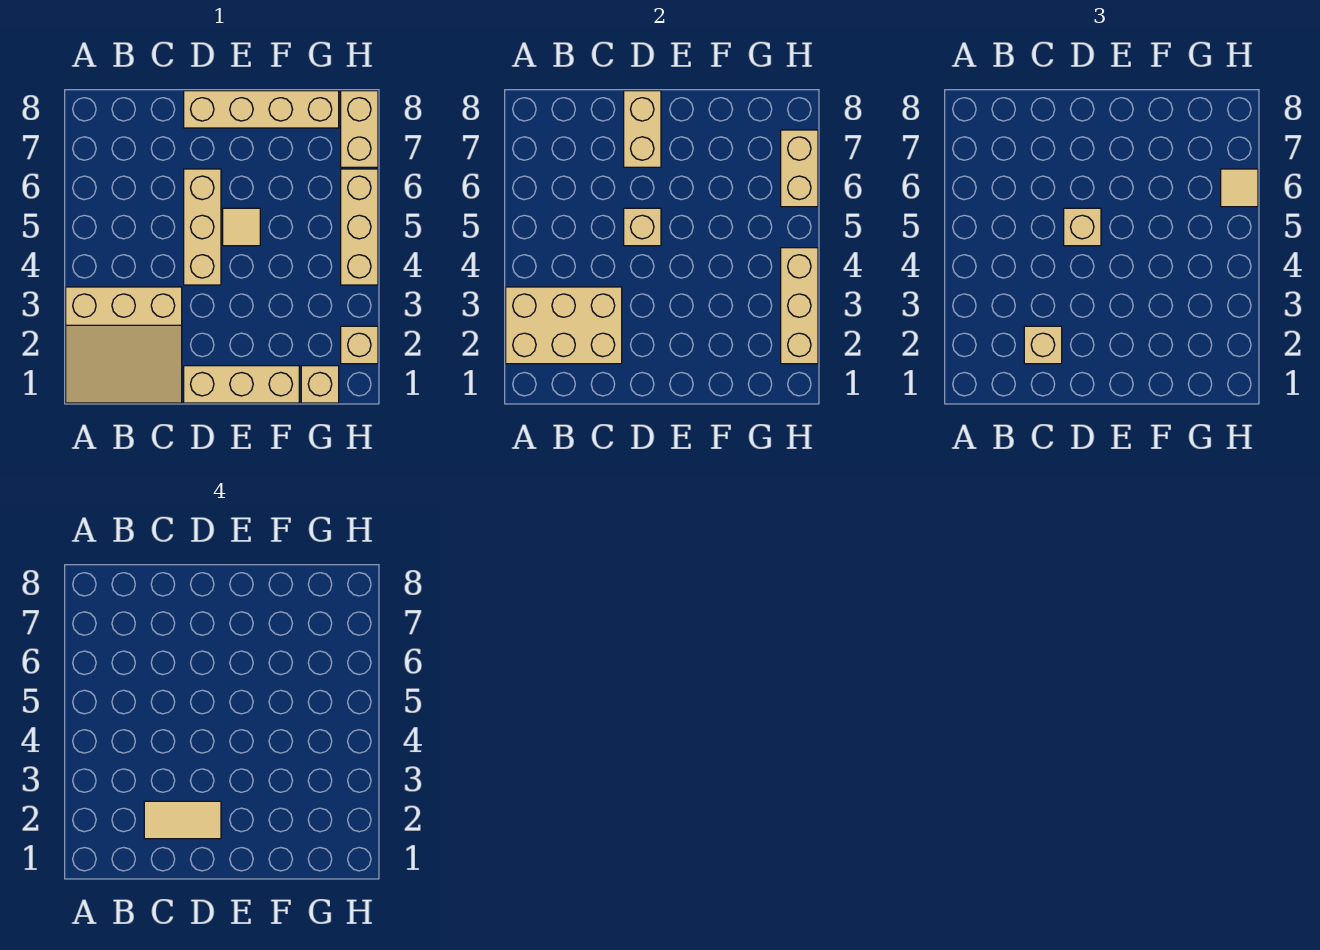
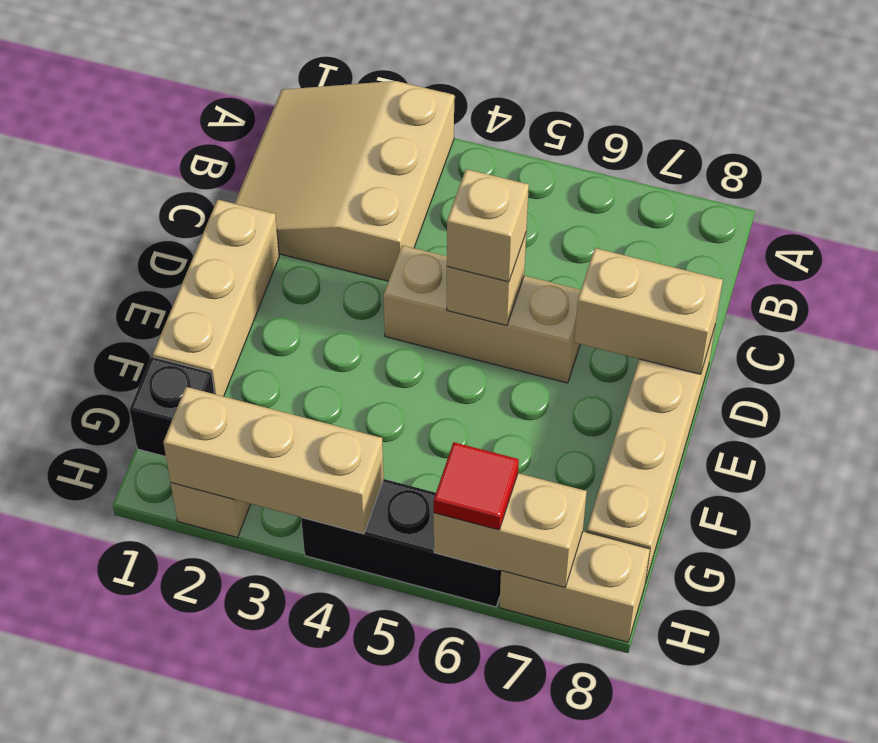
tan 2x3 brick [506,287,622,364] -> none
tan 1x1 brick [1024,326,1062,364] -> none
tan 1x2 tile [144,801,221,839] -> none
tan 1x1 tile [223,208,260,246] -> none
tan 1x1 brick [301,366,339,403] -> black 1x1 brick [130,357,215,456]
tan 1x3 brick [341,169,378,285] -> black 1x3 brick [301,479,501,607]
tan 1x1 tile [1221,169,1258,207] -> red 1x1 tile [434,442,519,530]

